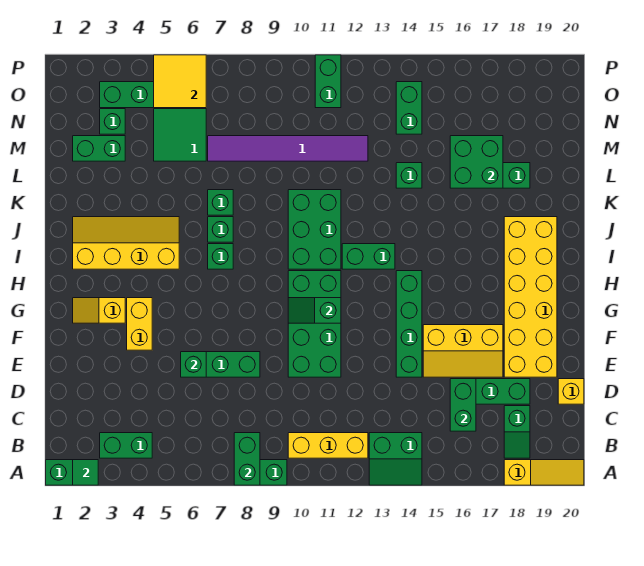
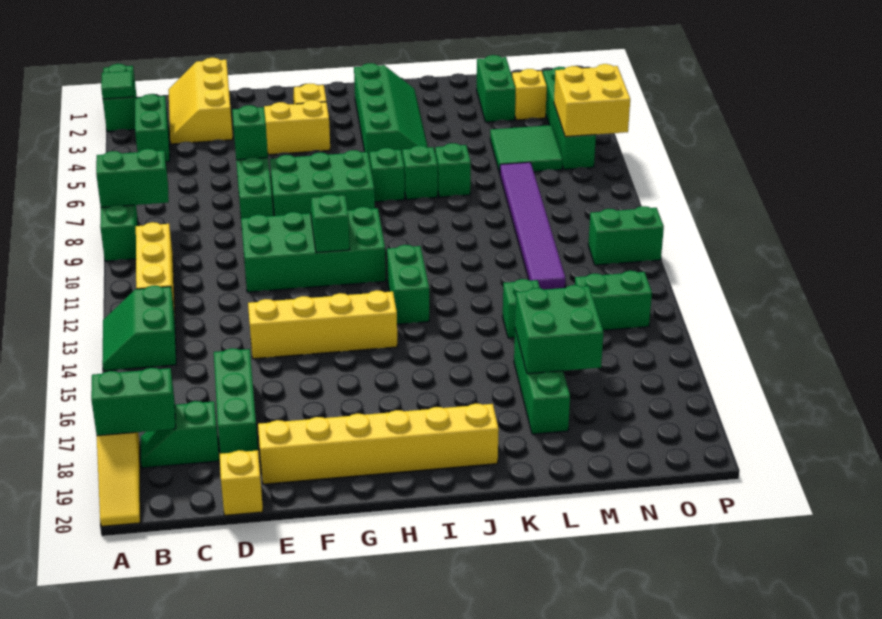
green 1x2 brick [450,379,476,431] -> green 1x2 brick moved to [91,368,176,436]
green 1x4 brick [396,271,422,377] -> yellow 1x4 brick [248,290,397,359]
yellow 2x3 slope [423,325,503,377] -> yellow 2x3 slope moved to [168,58,233,144]
yellow 2x6 brick [504,217,557,377] -> yellow 1x6 brick [258,404,499,484]
yellow 2x4 slope [73,217,179,269] -> green 2x4 slope [354,63,428,161]
green 2x3 brick [288,190,341,269] -> green 2x3 brick moved to [270,150,375,216]
green 1x1 brick [100,109,125,134] -> yellow 1x1 brick [512,69,547,120]
yellow 2x2 tile [154,55,206,108] -> yellow 2x2 brick [554,64,630,137]

